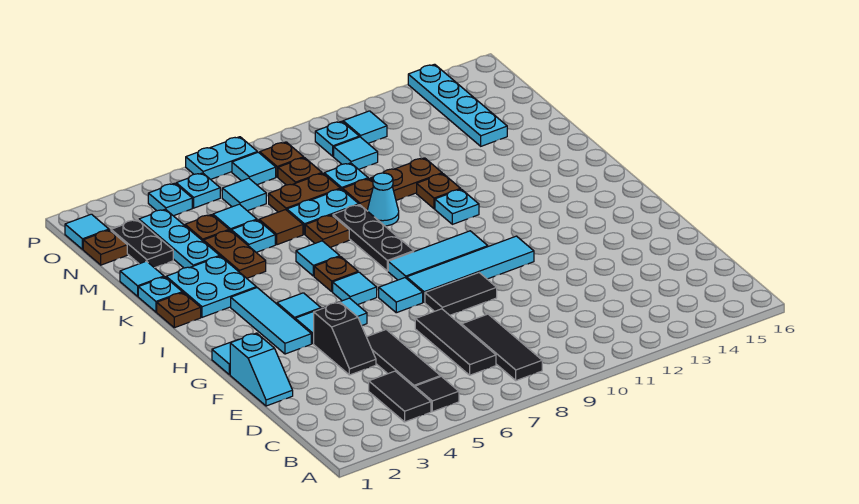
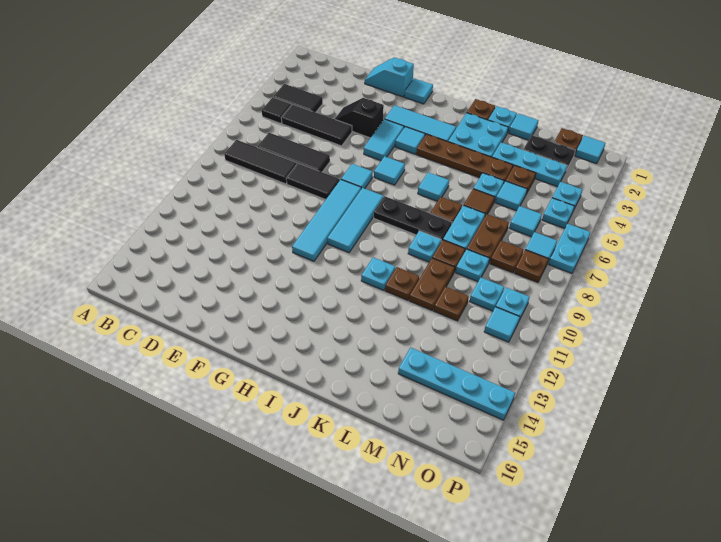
black 1x2 tile [425,273,497,315] -> black 1x2 tile turned to [286,163,340,200]
brown 1x1 plate [314,257,358,292] -> brown 1x1 plate moved to [434,287,469,321]
brown 1x2 plate [203,230,266,278] -> brown 1x4 plate [416,134,513,182]
cyan 1x1 cone [367,173,399,226] -> cyan 1x1 plate [408,231,441,262]
cyan 1x1 tile [334,137,378,169] -> cyan 1x1 plate [470,278,504,311]

